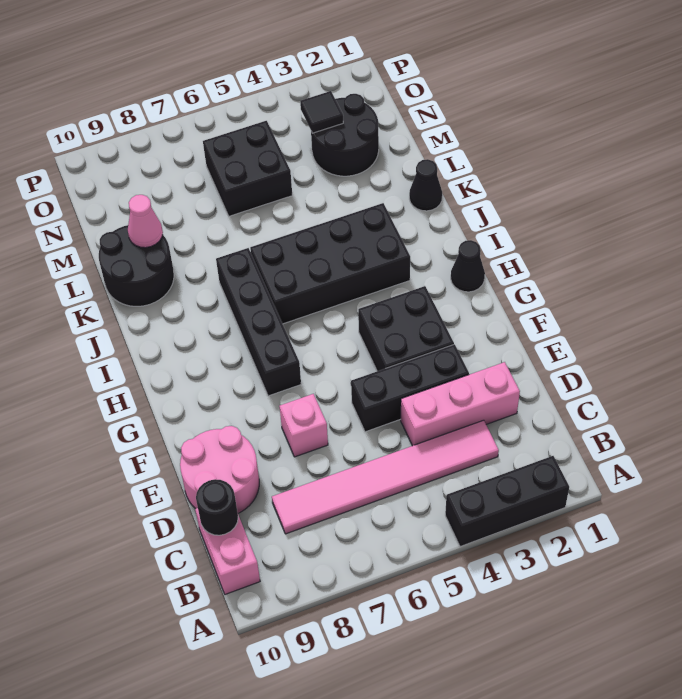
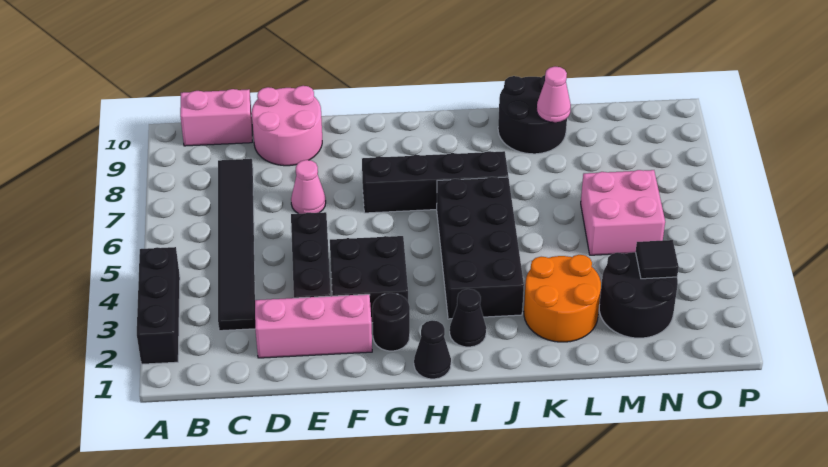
pink 1x6 tile [272,420,499,534] -> black 1x6 tile [218,159,255,331]
black 1x1 round brick [196,479,238,535] -> black 1x1 round brick moved to [372,293,410,351]
pink 1x3 brick [401,362,520,446] -> pink 1x3 brick turned to [255,294,372,358]
pink 1x1 brick [280,394,328,457] -> pink 1x1 cone [291,160,326,214]
black 1x1 cone [409,159,442,211] -> black 1x1 cone moved to [450,289,486,347]
none -> orange 2x2 round brick [524,255,601,342]
black 2x2 brick [203,121,292,216] -> pink 2x2 brick [581,170,665,255]

